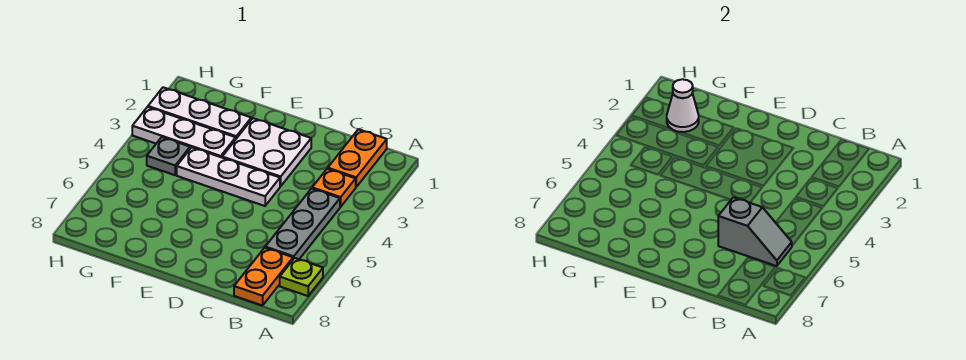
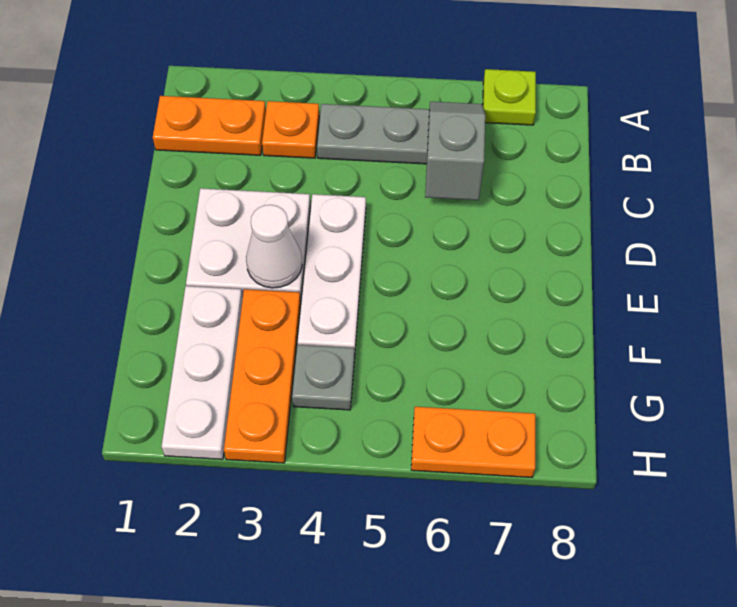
orange 1x2 plate [234,248,293,306] -> orange 1x2 plate moved to [411,407,535,477]
white 1x3 plate [132,107,236,157] -> orange 1x3 plate [224,289,301,463]
white 1x1 cone [667,79,699,132] -> white 1x1 cone moved to [246,205,302,288]

